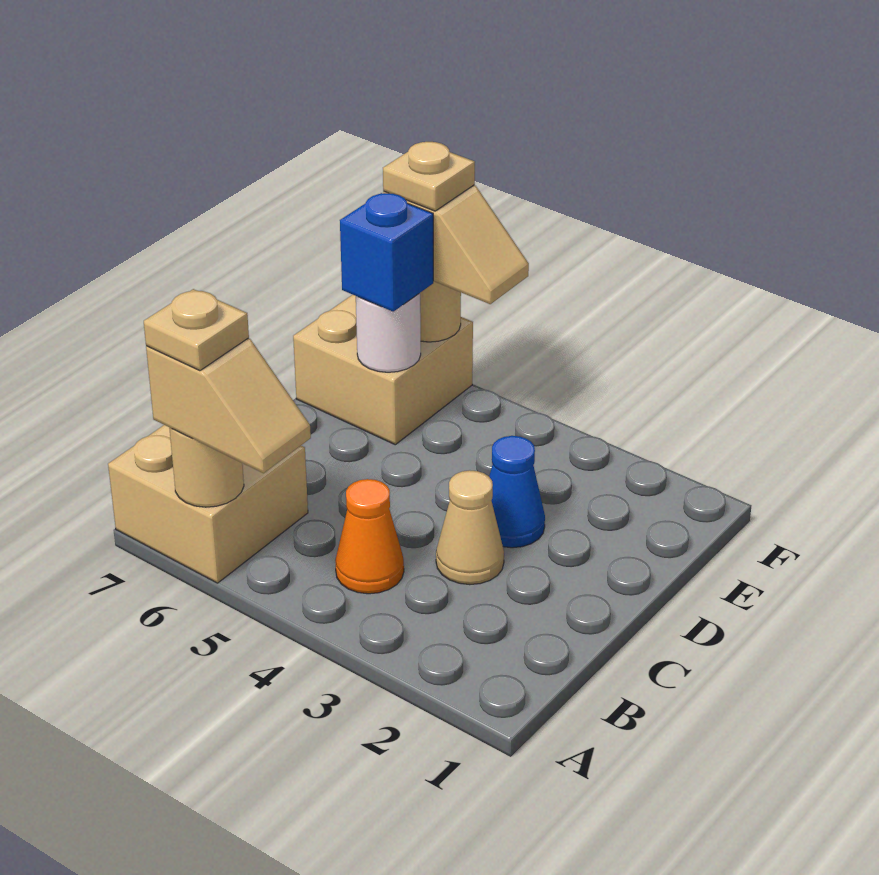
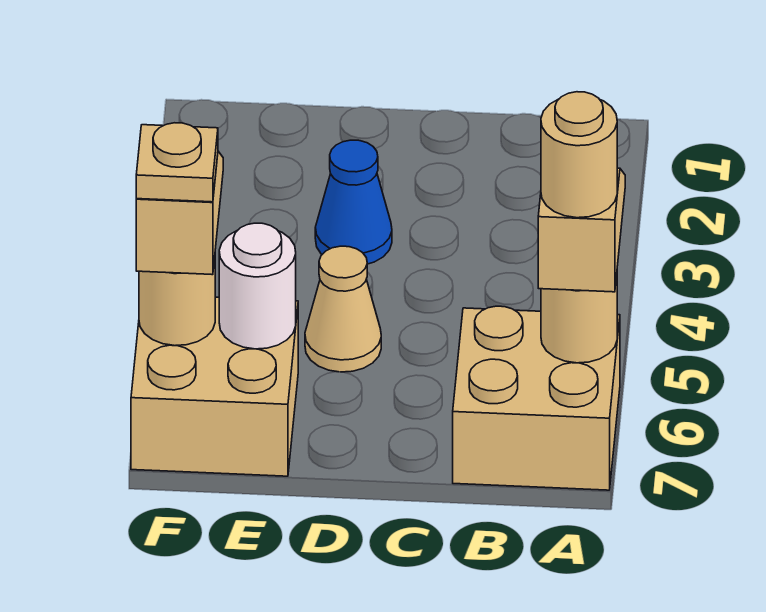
tan 1x1 plate [144,289,249,371] -> tan 1x1 round brick [541,92,617,218]
orange 1x1 cone [335,479,404,594] -> none
tan 1x1 cone [436,470,504,585] -> tan 1x1 cone moved to [305,246,381,372]
blue 1x1 brick [340,193,433,311] -> none

